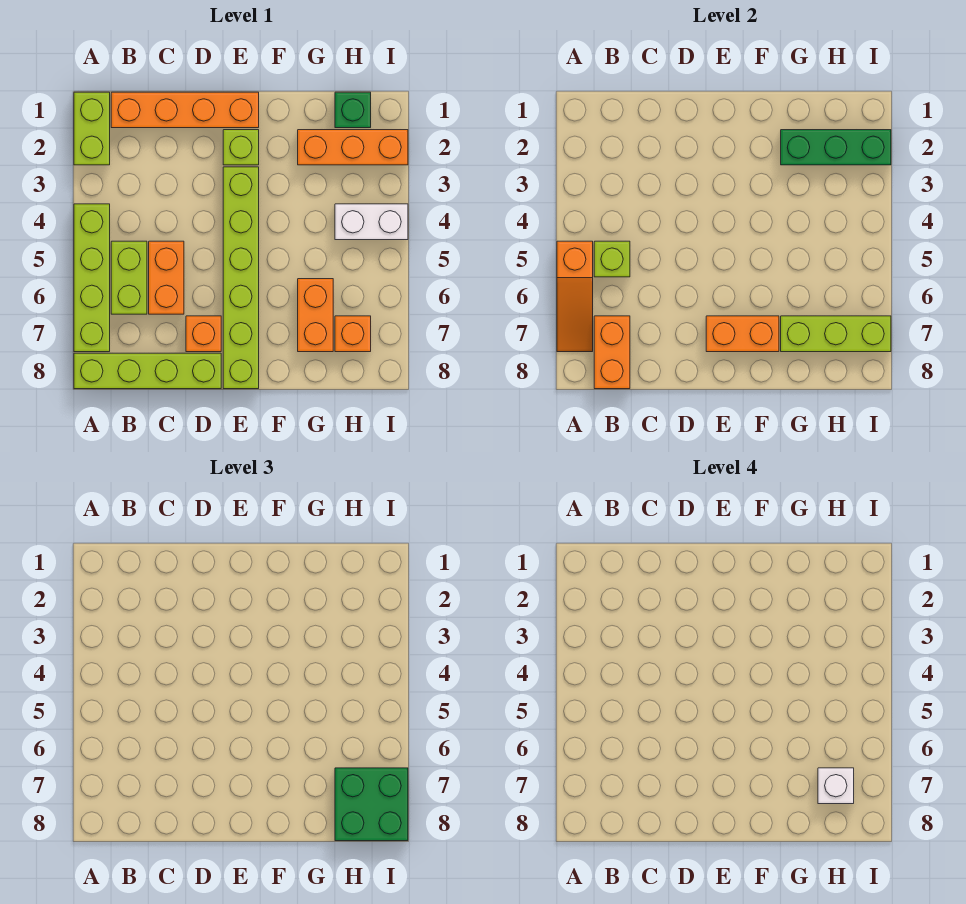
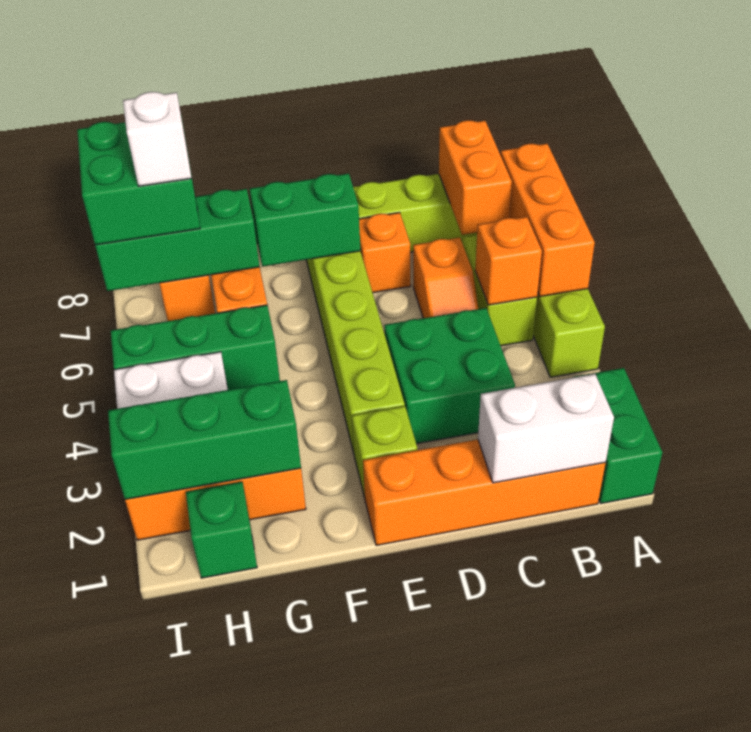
lime 1x2 brick [74,92,110,165] -> green 1x2 brick [573,368,662,503]
orange 1x3 slope [557,241,593,352] -> orange 1x3 brick [501,144,595,296]
none -> white 1x2 brick [478,374,614,483]
lime 1x1 brick [594,241,630,277] -> orange 1x1 brick [475,217,542,305]
none -> green 2x2 brick [384,308,515,444]
orange 1x2 brick [149,241,184,314] -> orange 1x2 slope [413,238,478,318]
orange 1x2 brick [706,316,779,352] -> green 1x2 brick [250,173,361,267]
none -> green 1x3 brick [111,305,280,390]
lime 1x3 brick [781,316,891,352] -> green 1x3 brick [95,189,260,291]

